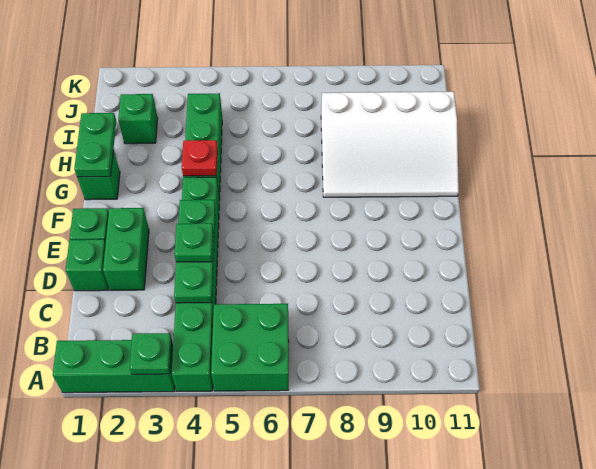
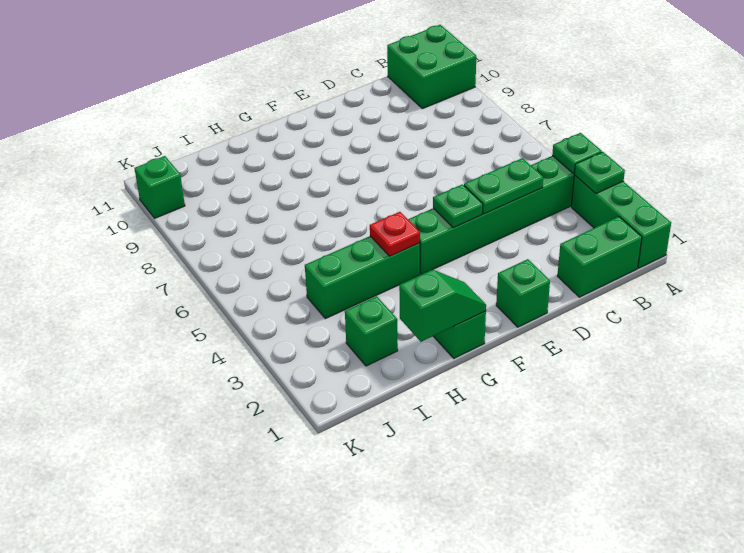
green 2x2 brick [211,304,289,391] -> green 2x2 brick moved to [387,25,476,109]
green 1x1 brick [66,239,109,291] -> green 1x1 brick moved to [134,156,185,218]
green 1x2 brick [103,208,149,290] -> green 1x2 brick moved to [557,217,642,297]
green 1x1 plate [174,223,213,262] -> green 1x1 plate moved to [552,133,602,174]
green 1x2 plate [74,113,116,177] -> green 1x2 slope [399,270,486,342]
white 3x4 slope [321,92,459,197] -> none

